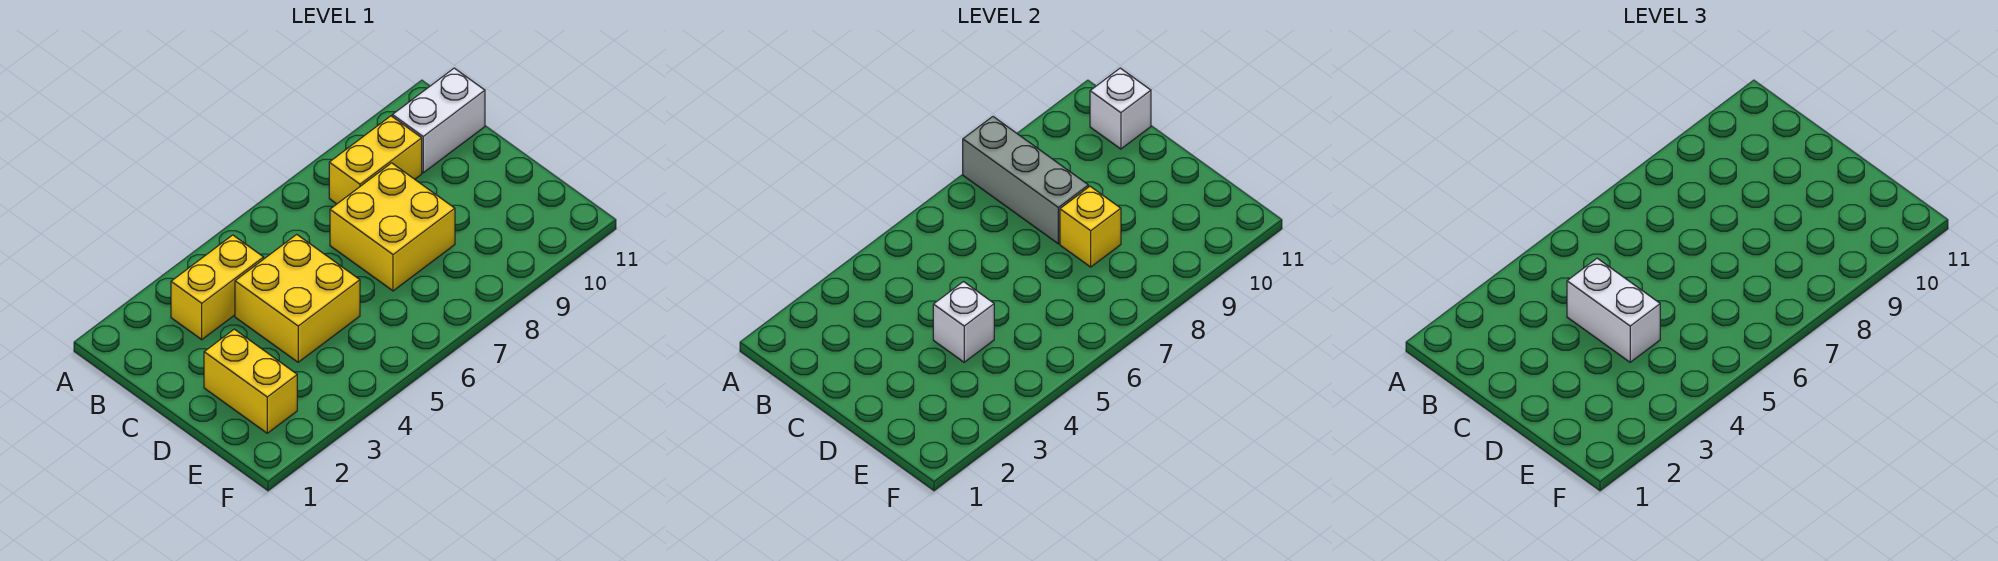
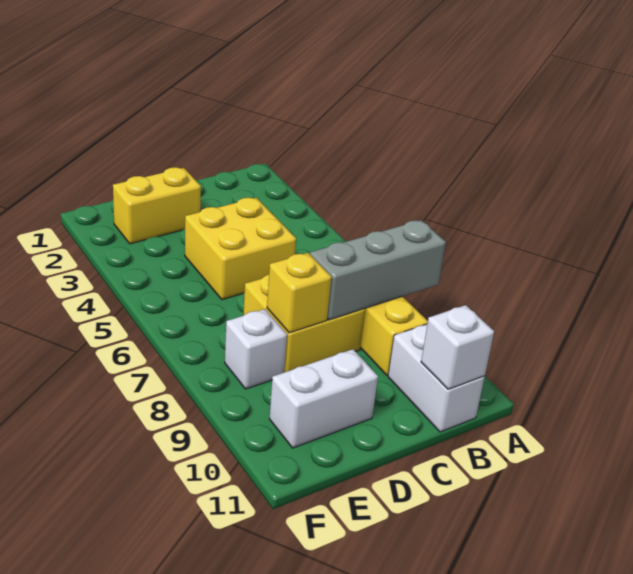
yellow 1x2 brick [171,235,264,340] -> none
white 1x2 brick [1567,258,1660,362] -> white 1x2 brick moved to [270,349,378,448]
white 1x1 brick [933,282,994,362] -> white 1x1 brick moved to [225,309,287,389]

